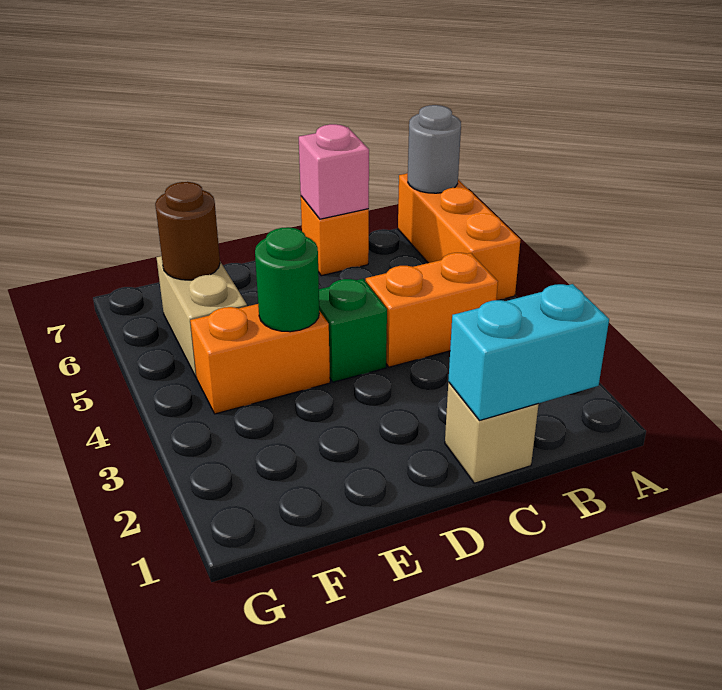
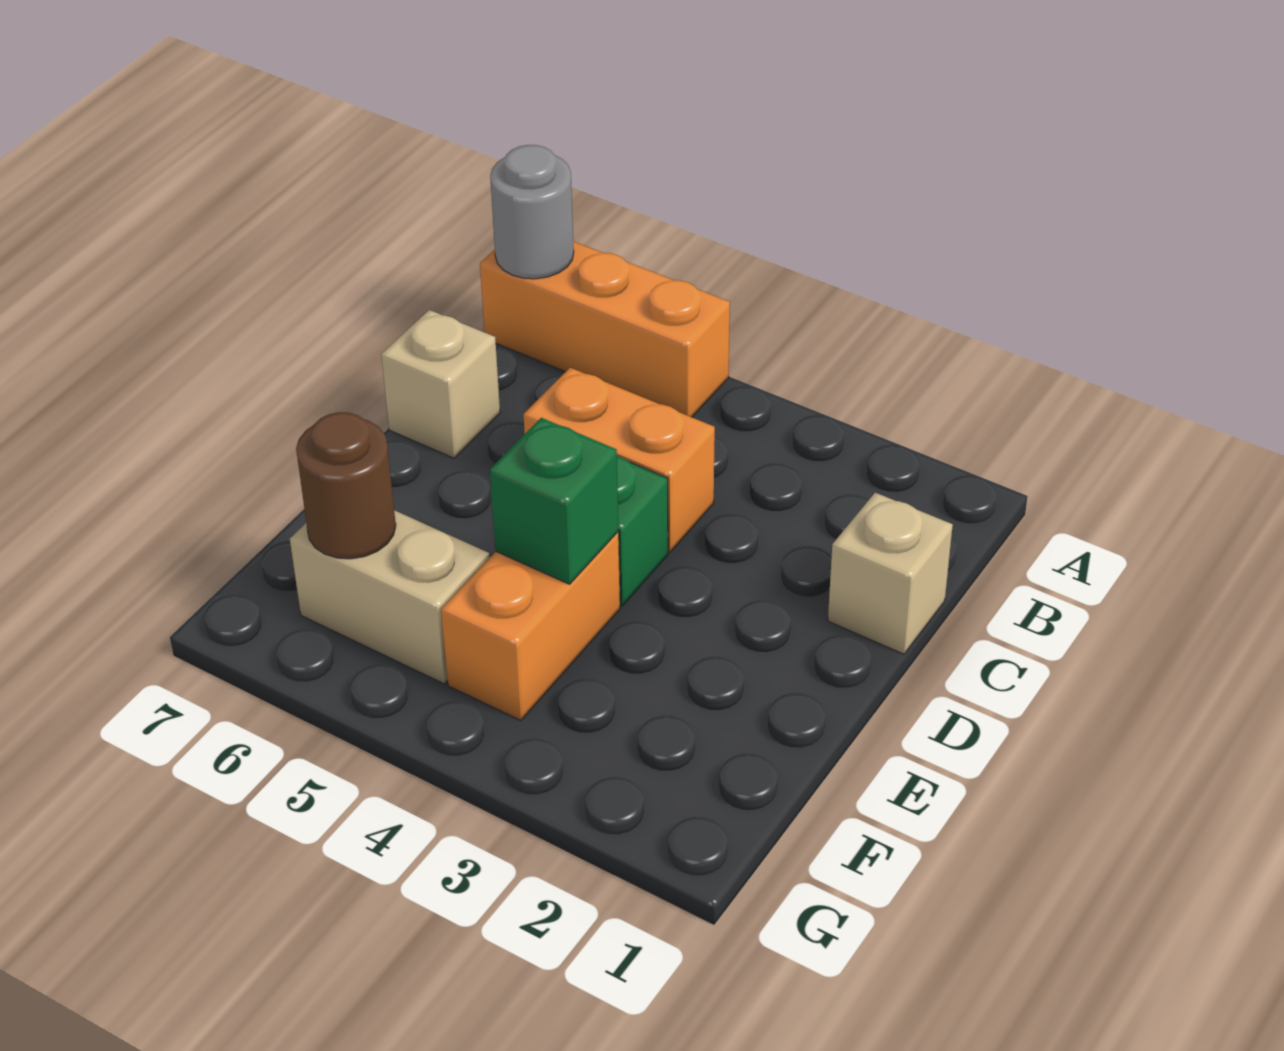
cyan 1x2 brick [448,284,609,421] -> none
orange 1x2 brick [366,253,498,367] -> orange 1x2 brick turned to [524,368,715,552]
orange 1x1 brick [301,196,369,276] -> tan 1x1 brick [381,310,500,458]
pink 1x1 brick [299,124,369,219] -> none
green 1x1 round brick [255,227,319,332] -> green 1x1 brick [490,418,618,584]

